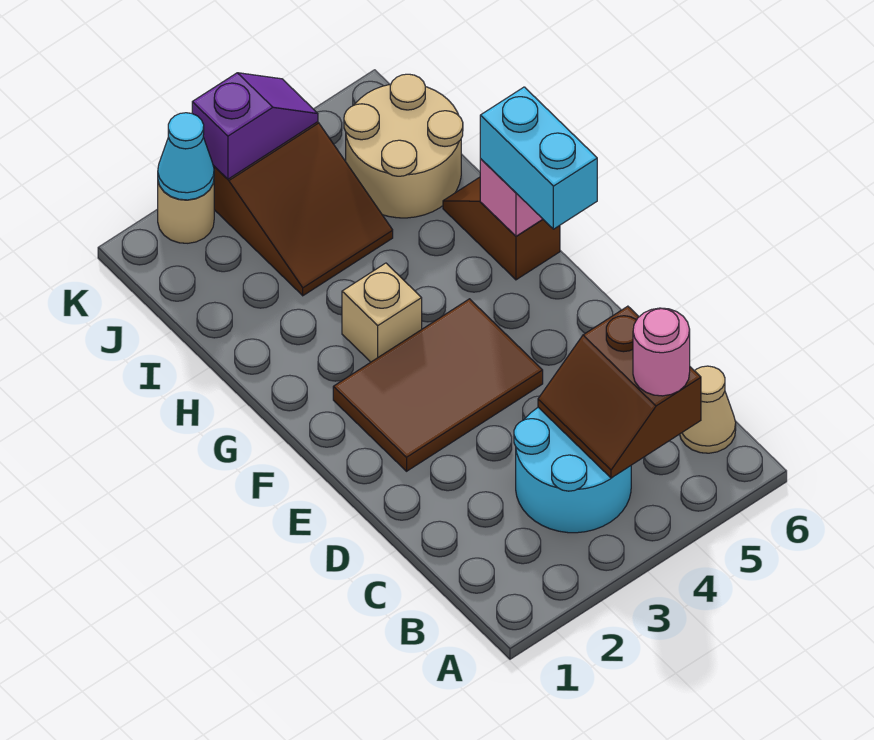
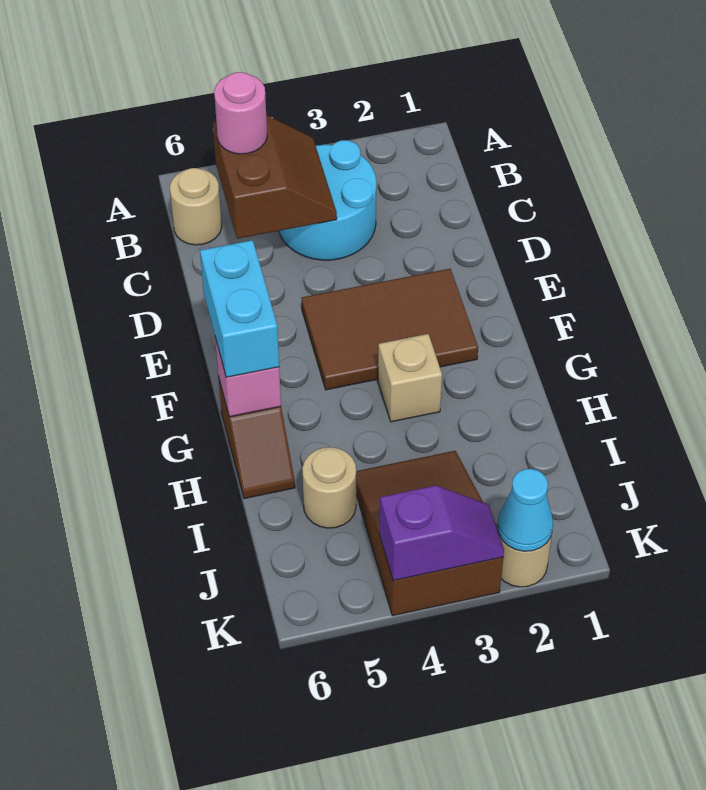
tan 1x1 cone [680,366,736,453] -> tan 1x1 round brick [170,168,222,245]
tan 2x2 round brick [344,74,463,218] -> tan 1x1 round brick [302,447,356,528]
purple 1x2 slope [192,73,318,179] -> purple 1x2 slope turned to [379,485,504,581]

